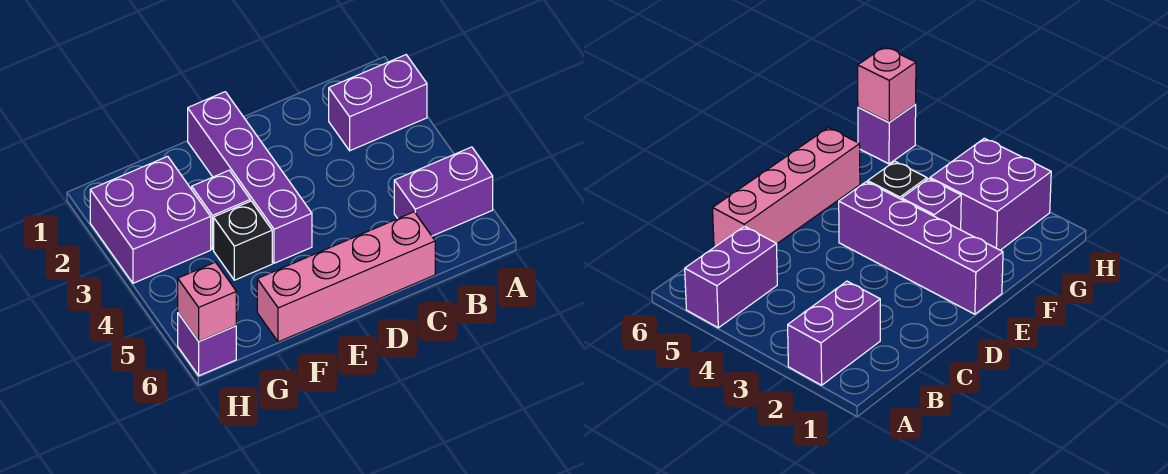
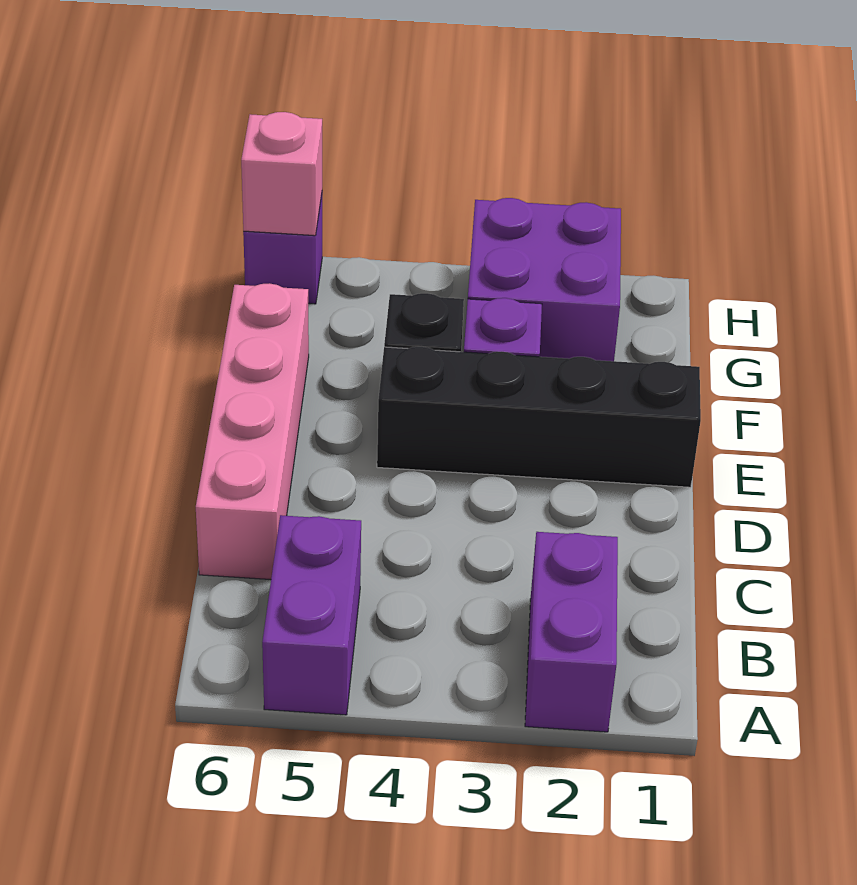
purple 1x4 brick [188,92,312,263] -> black 1x4 brick [377,347,701,487]

